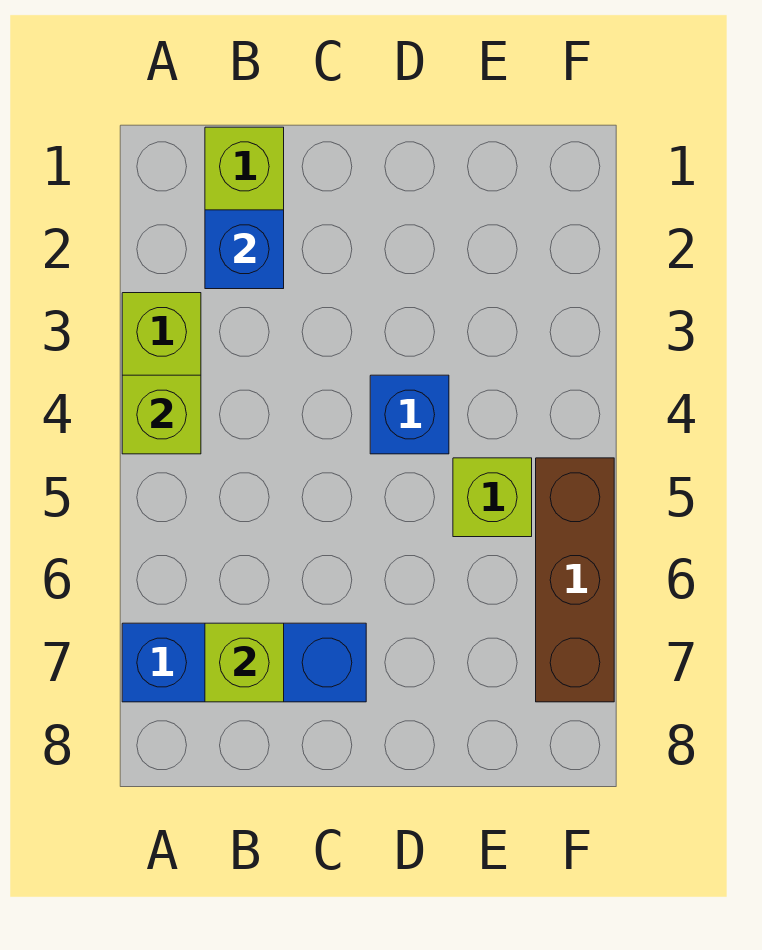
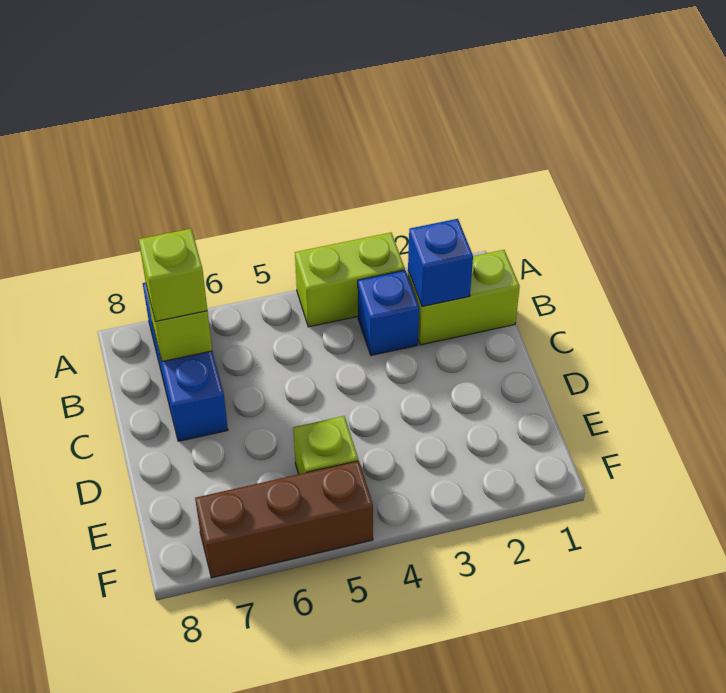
lime 1x1 brick [122,375,201,454] -> lime 1x1 brick moved to [139,229,207,322]
blue 1x1 brick [370,375,449,454] -> blue 1x1 brick moved to [358,270,419,355]

